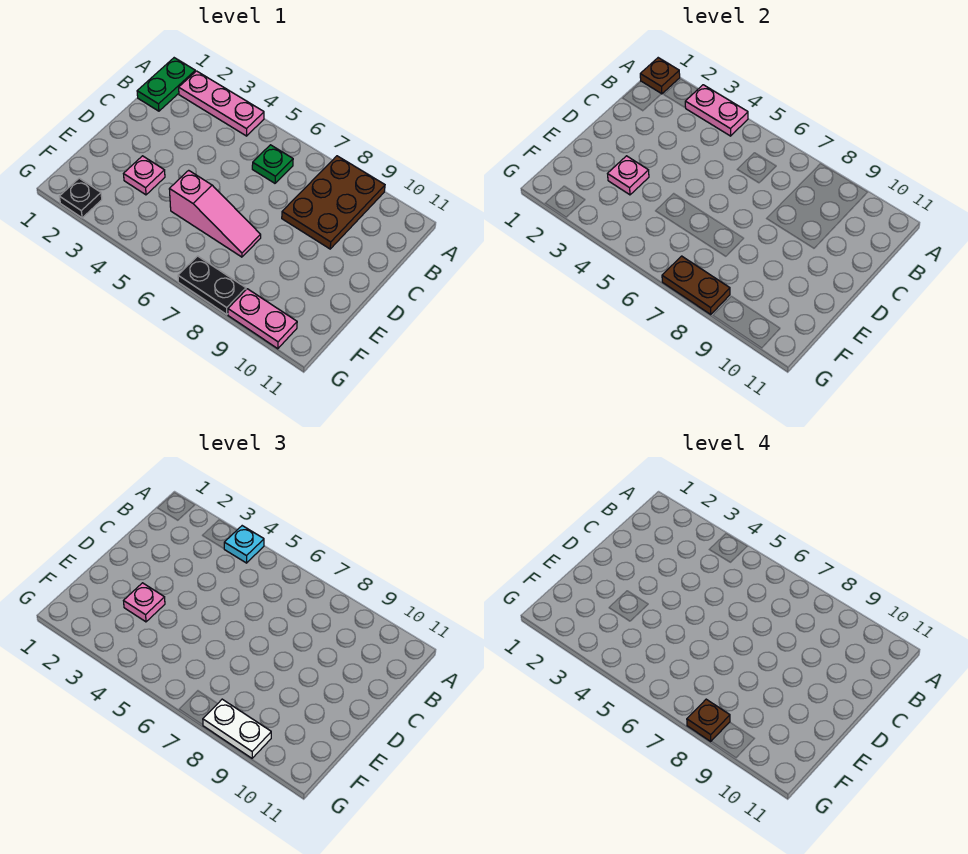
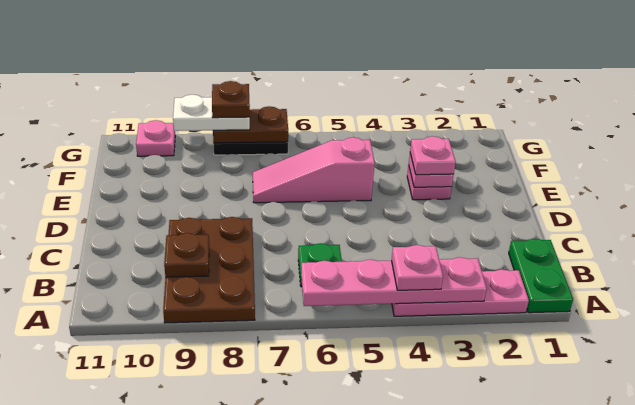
brown 1x1 plate [640,58,680,94] -> brown 1x1 plate moved to [164,233,209,277]
pink 1x2 plate [685,85,748,136] -> pink 1x4 plate [301,257,487,306]
cyan 1x1 plate [224,526,264,563] -> pink 1x1 plate [392,245,443,290]
black 1x1 plate [59,178,102,218] -> none
pink 1x2 plate [228,289,297,349] -> pink 1x1 plate [136,120,175,156]

